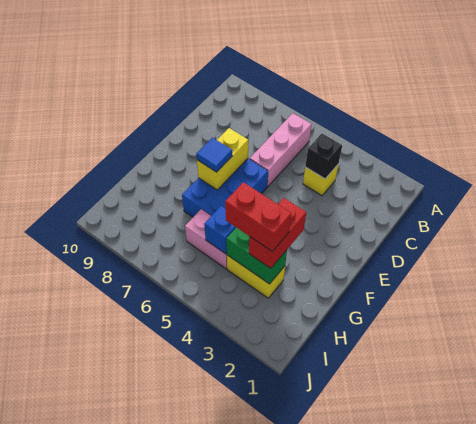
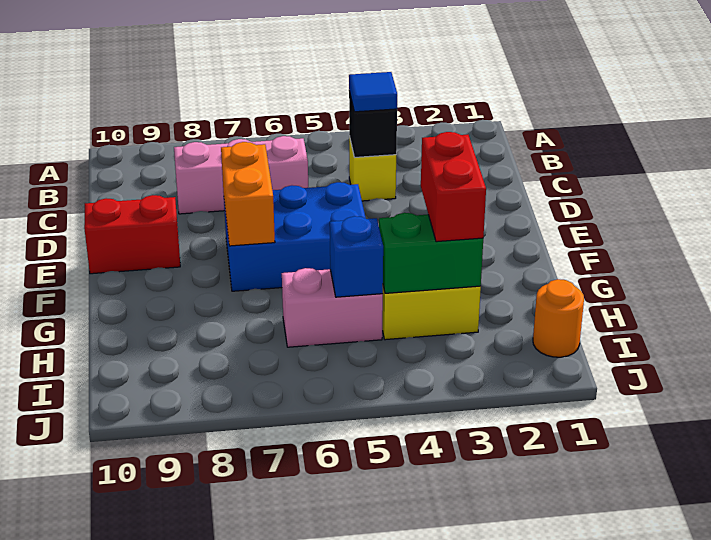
pink 1x3 brick [250,113,312,187] -> pink 1x3 brick turned to [174,136,308,214]
blue 2x3 brick [182,159,268,217] -> blue 2x3 brick turned to [224,182,366,291]
yellow 1x2 brick [197,128,248,190] -> orange 1x2 brick [221,142,275,246]
blue 1x1 tile [196,138,232,172] -> blue 1x1 tile moved to [349,72,397,112]
red 1x2 brick [225,182,291,251] -> red 1x2 brick moved to [84,195,180,274]
none -> orange 1x1 round brick [533,279,584,357]

